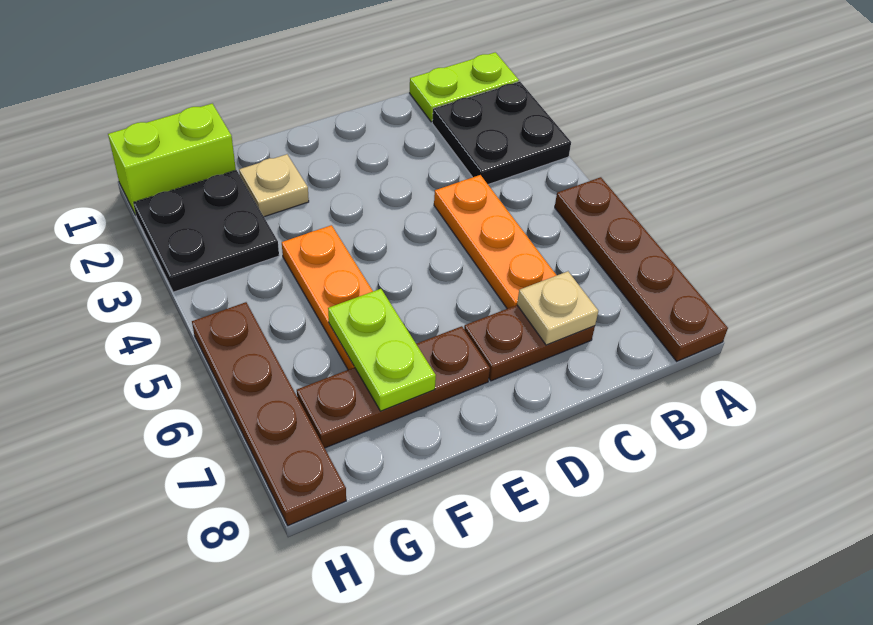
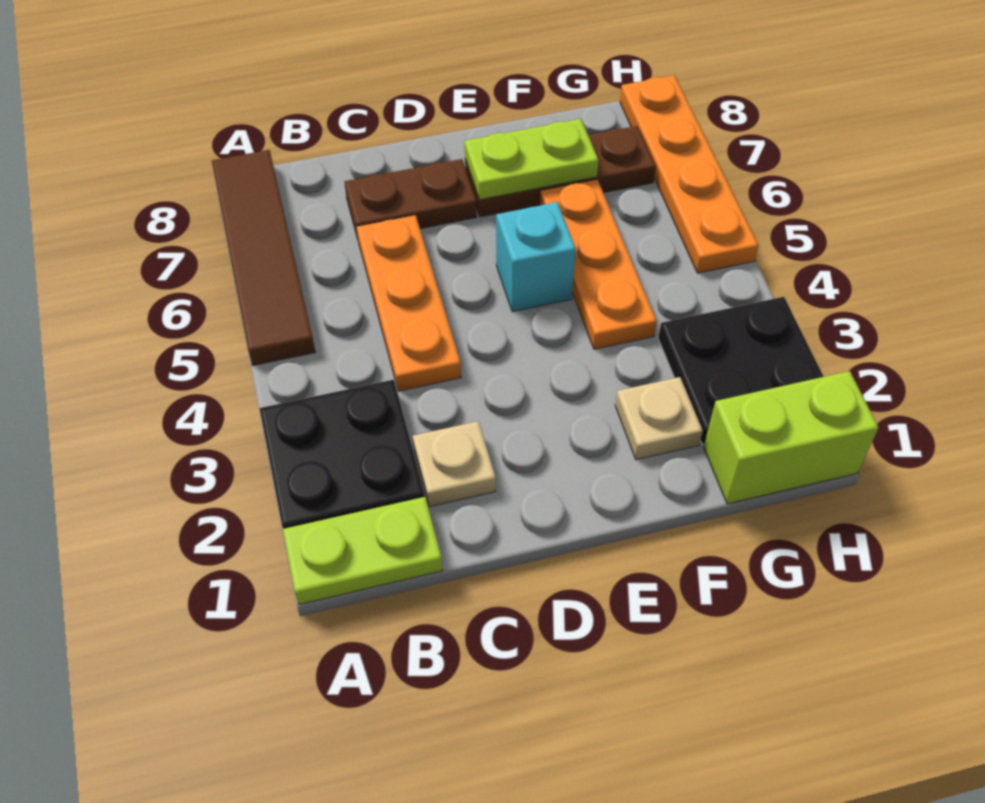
brown 1x4 plate [555,177,728,361] -> brown 1x4 tile [212,150,315,365]
tan 1x1 plate [517,271,598,345] -> tan 1x1 plate moved to [413,421,496,507]
none -> cyan 1x1 brick [496,202,576,312]
lime 1x2 plate [328,289,436,411] -> lime 1x2 plate turned to [465,119,599,200]
brown 1x4 plate [192,302,346,526] -> orange 1x4 plate [620,75,759,273]

